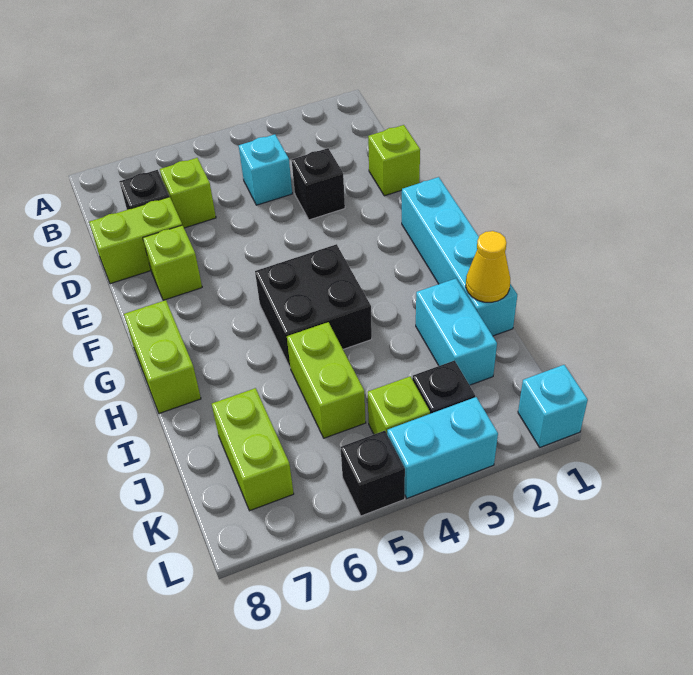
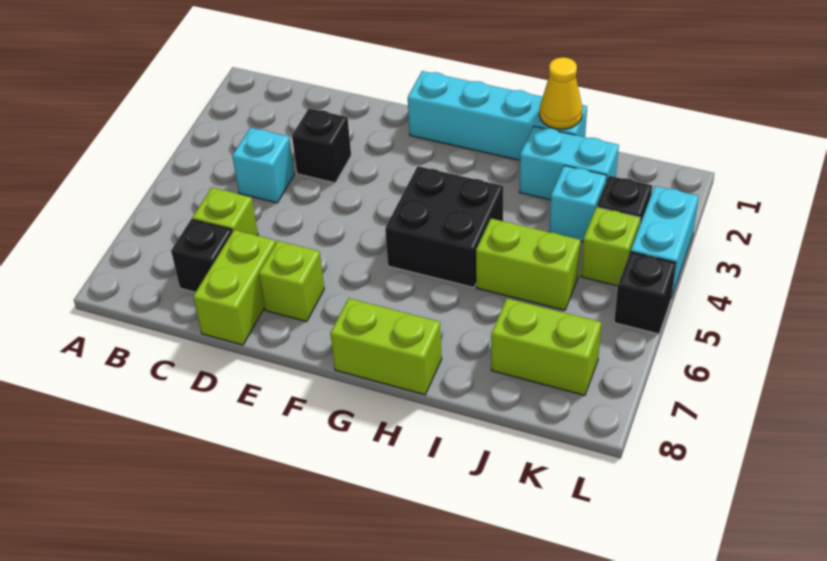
lime 1x1 brick [368,125,420,196] -> none
cyan 1x1 brick [518,365,588,447] -> cyan 1x1 brick moved to [549,166,607,242]

